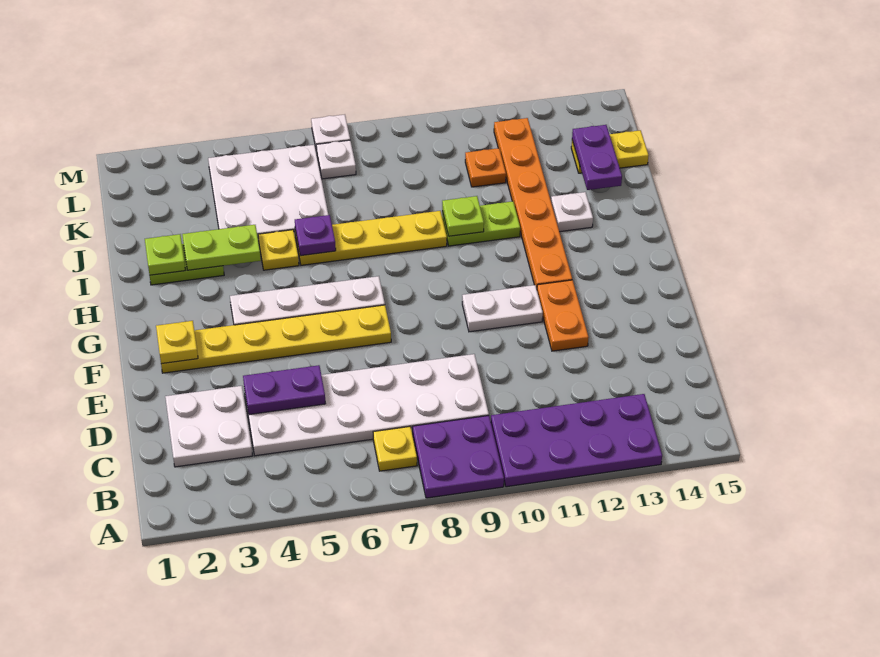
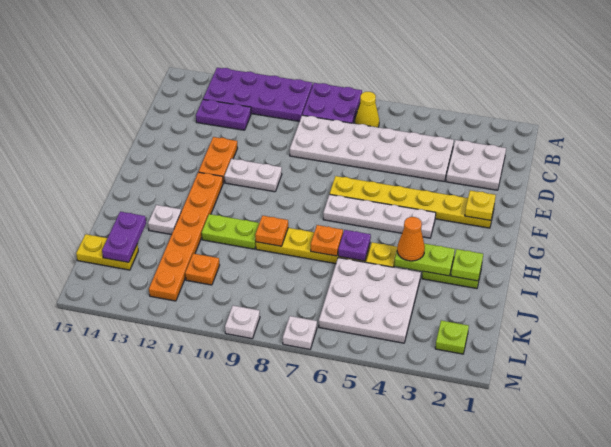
yellow 1x1 plate [373,427,417,471] -> yellow 1x1 cone [355,92,379,127]
purple 1x2 plate [243,365,326,415] -> purple 1x2 plate moved to [196,99,251,130]
none -> orange 1x1 cone [397,217,425,261]
none -> orange 1x1 plate [311,225,343,256]
none -> orange 1x1 plate [255,216,288,246]
lime 1x1 plate [442,196,484,236] -> lime 1x1 plate moved to [435,320,469,354]
white 1x1 plate [316,140,356,179] -> white 1x1 plate moved to [225,306,260,339]

